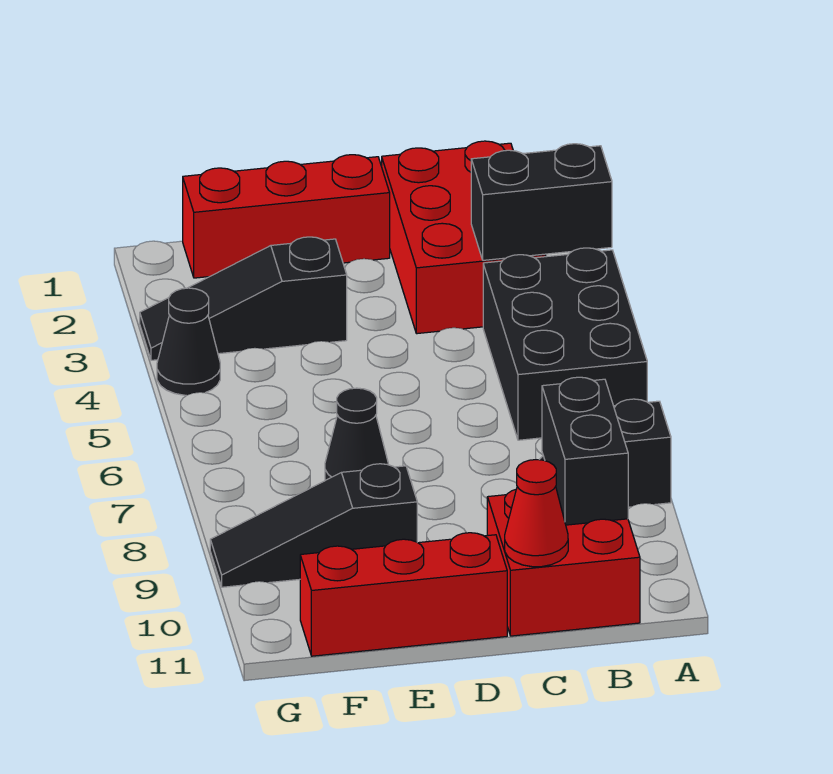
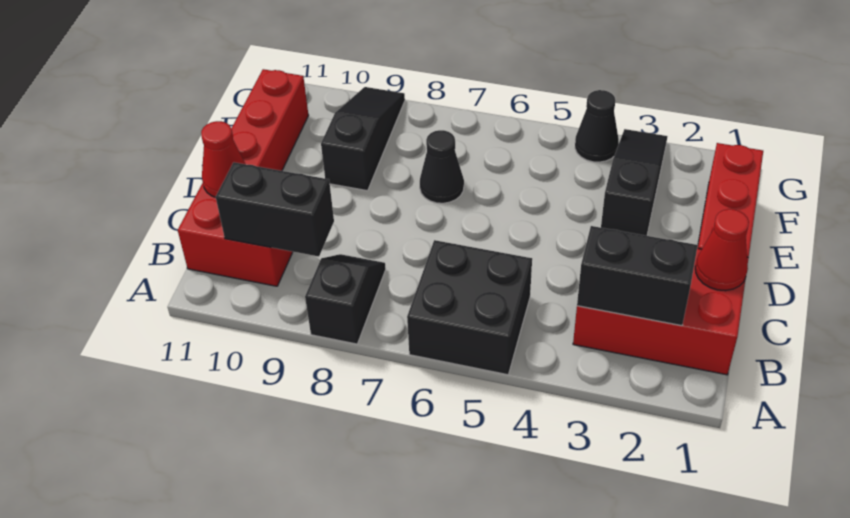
black 1x2 brick [471,144,612,260] -> black 1x2 brick turned to [577,226,698,326]
black 2x3 brick [483,248,647,440] -> black 2x2 brick [407,240,532,375]
none -> red 1x1 cone [695,209,749,291]

